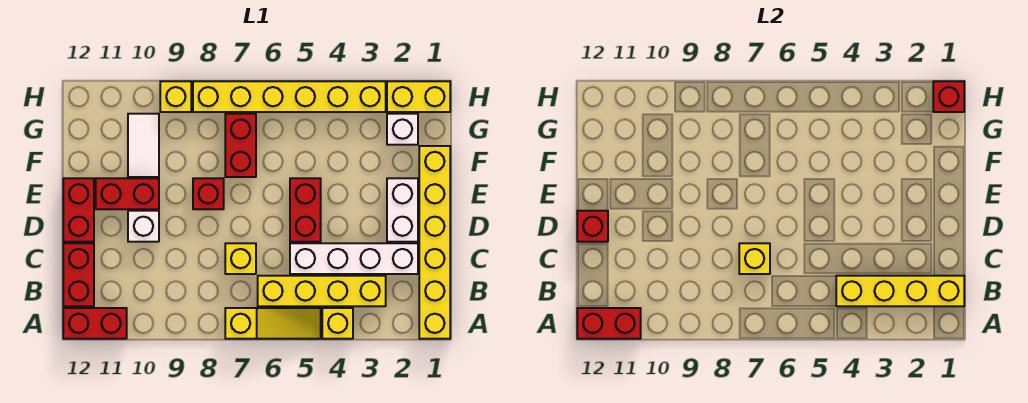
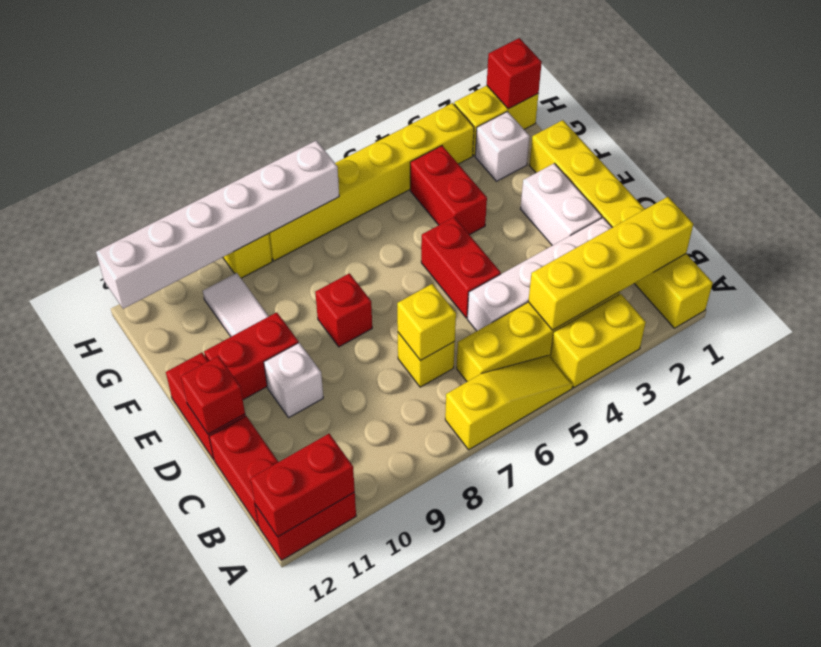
yellow 1x1 brick [322,308,353,339] -> yellow 1x2 brick [550,294,646,388]
red 1x2 brick [225,114,256,177] -> red 1x2 brick moved to [410,146,487,235]
none -> white 1x6 brick [96,140,339,309]

